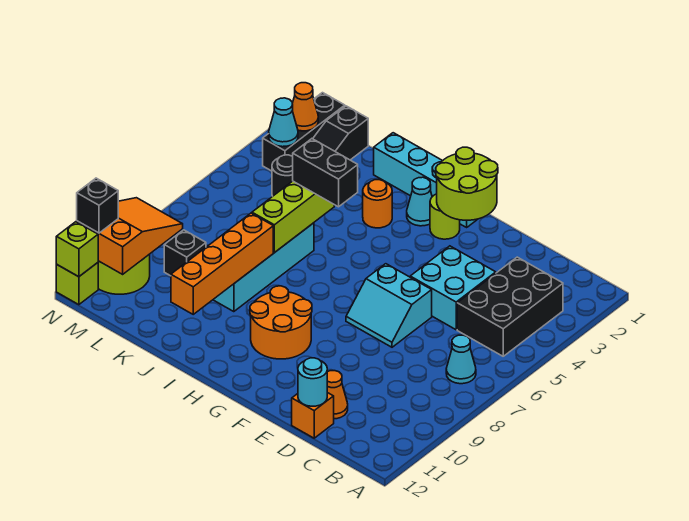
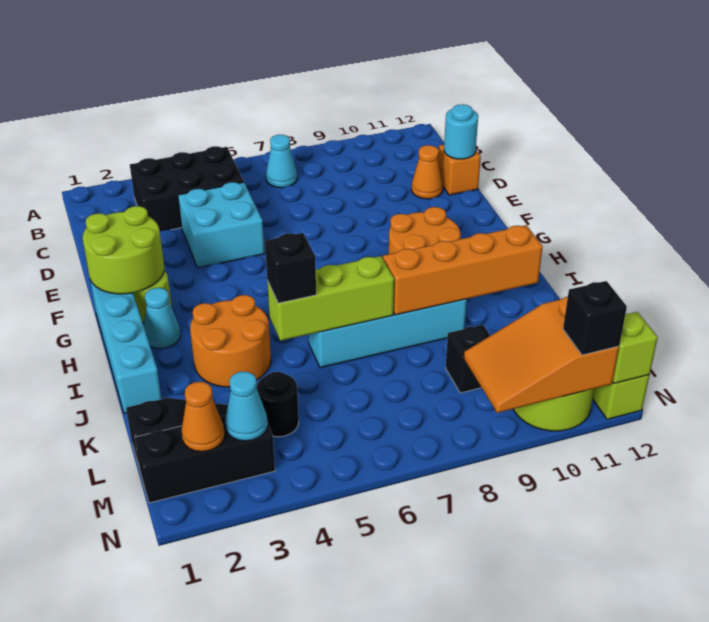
cyan 2x2 slope [346,264,432,347] -> none
orange 1x1 round brick [363,180,392,228] -> orange 2x2 round brick [190,295,271,387]
black 1x2 brick [293,139,358,207] -> black 1x1 brick [265,233,316,303]

